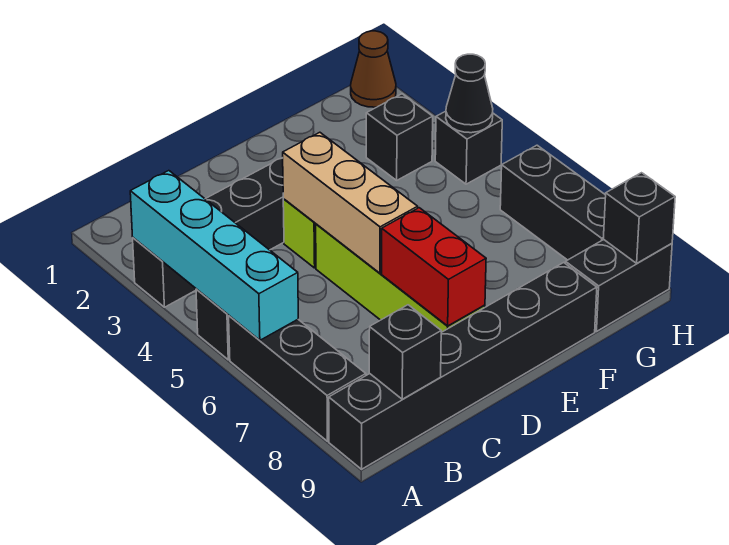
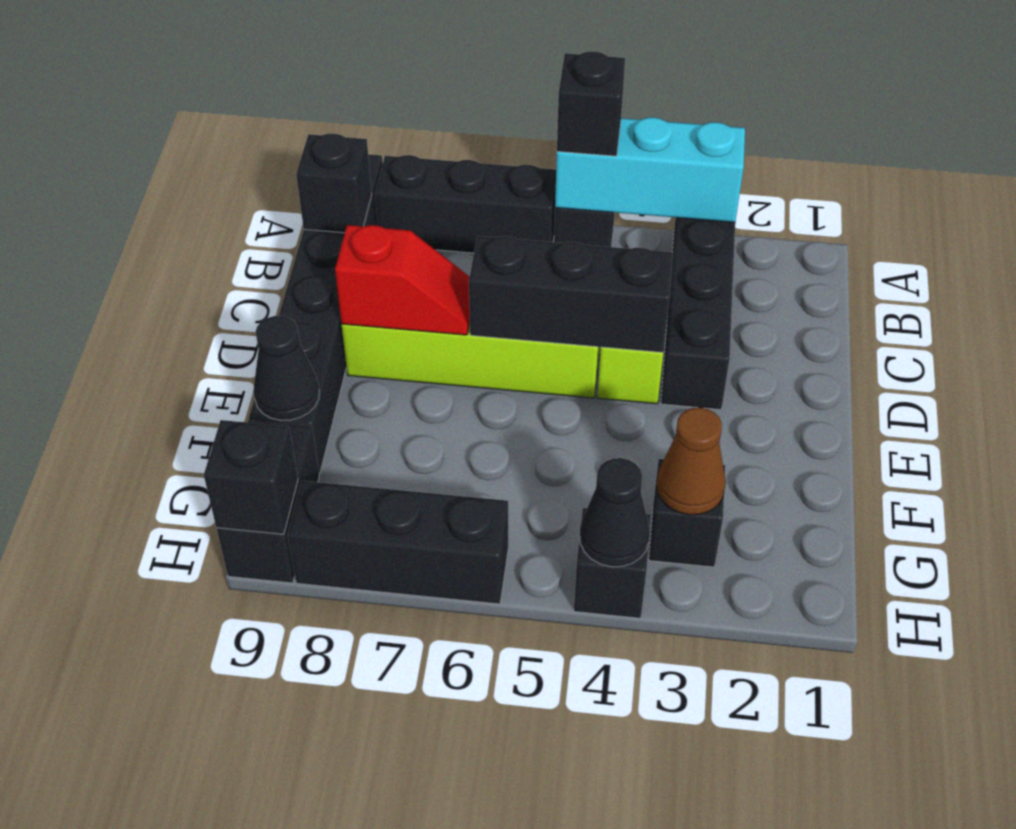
cyan 1x4 brick [130,171,298,340] -> cyan 1x3 brick [555,117,745,222]
none -> black 1x1 brick [557,52,625,156]
tan 1x3 brick [283,132,418,273] -> black 1x3 brick [469,236,673,352]
red 1x2 brick [382,208,486,326] -> red 1x2 slope [335,225,470,335]
none -> black 1x1 cone [253,316,319,420]
brown 1x1 cone [351,31,396,107] -> brown 1x1 cone moved to [657,408,726,515]

